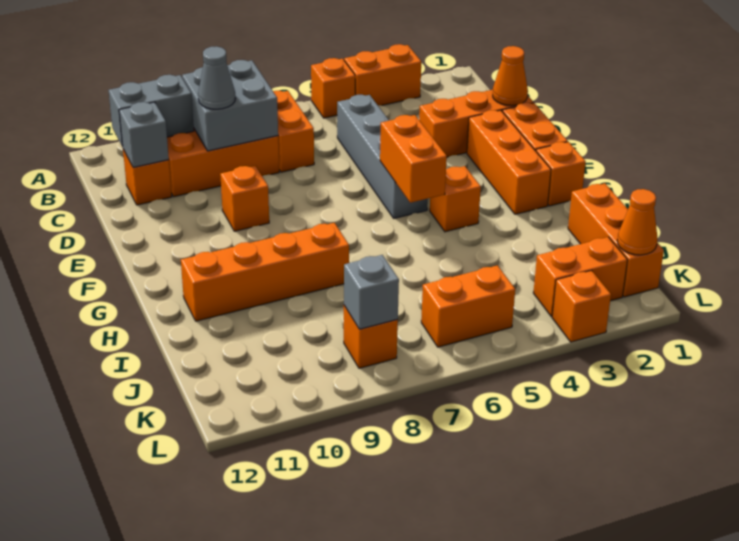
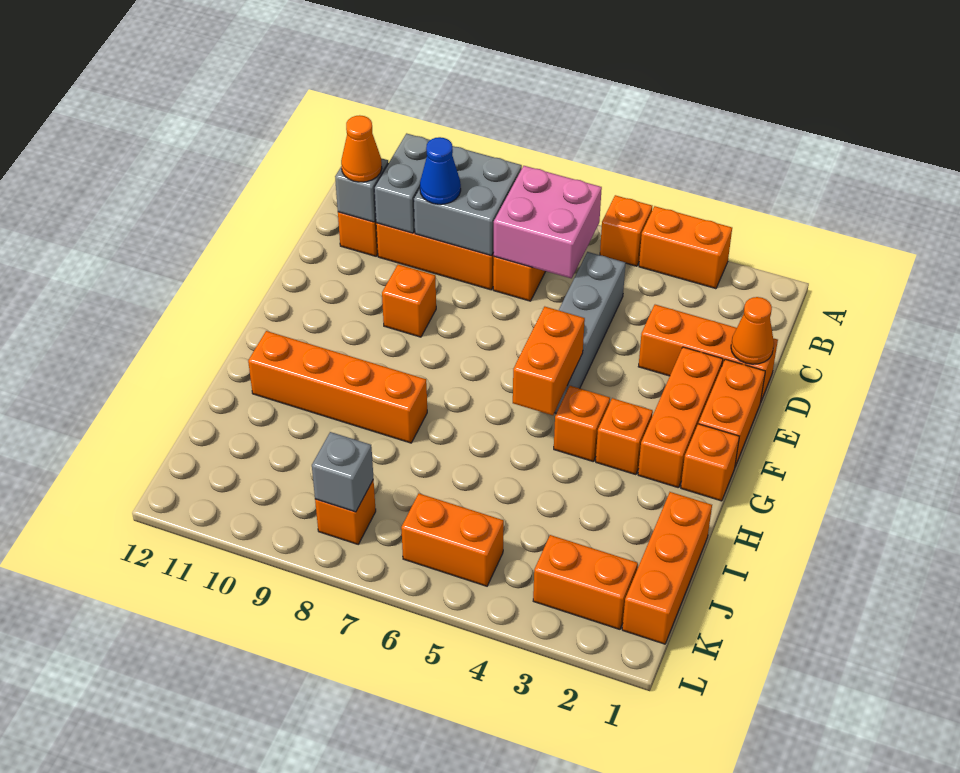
none -> pink 2x2 brick [494,166,602,278]
grey 1x2 brick [109,75,194,146] -> grey 1x2 brick turned to [374,133,430,233]
grey 1x1 cone [198,46,236,109] -> blue 1x1 cone [420,137,461,204]
orange 1x1 cone [617,189,658,255] -> orange 1x1 cone moved to [341,115,382,182]
orange 1x1 brick [552,271,611,342] -> orange 1x1 brick moved to [596,398,653,475]

